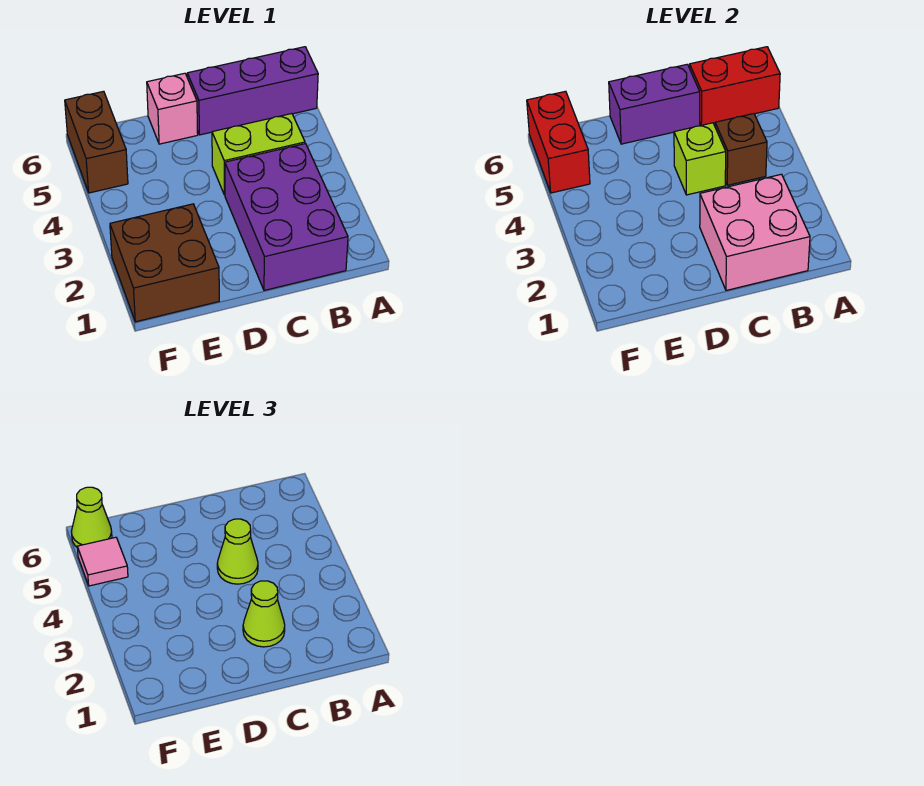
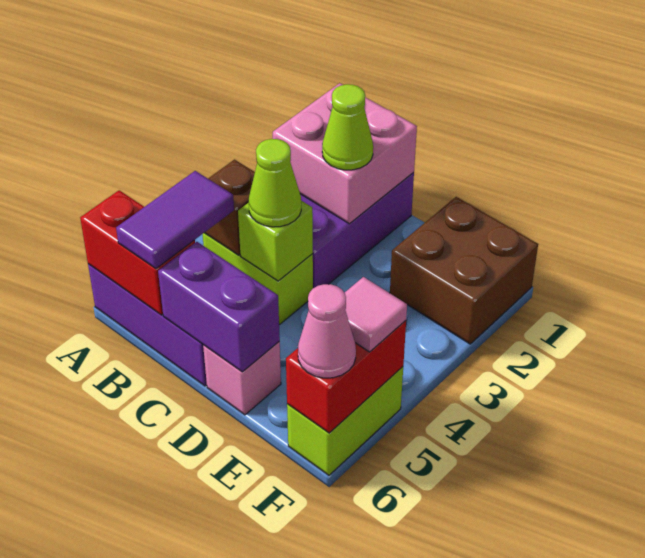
none -> purple 1x2 tile [116,171,234,269]
brown 1x2 brick [65,91,128,193] -> lime 1x2 brick [287,367,403,475]
lime 1x1 cone [71,487,112,547] -> pink 1x1 cone [298,284,356,378]

